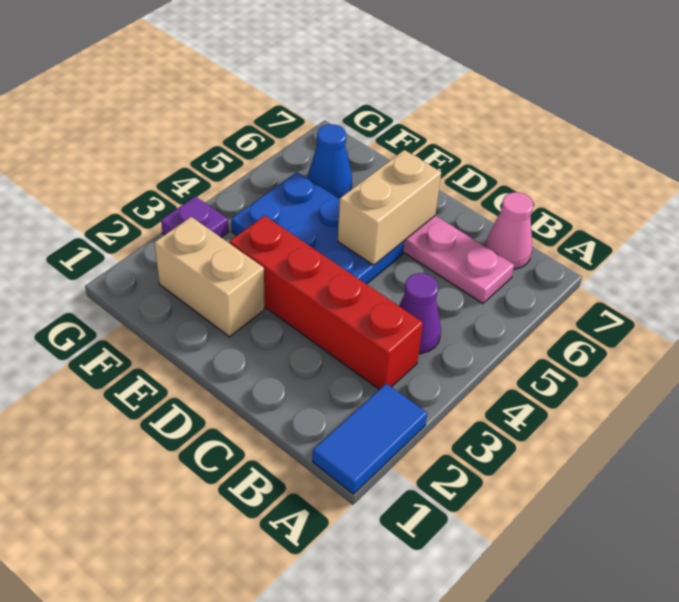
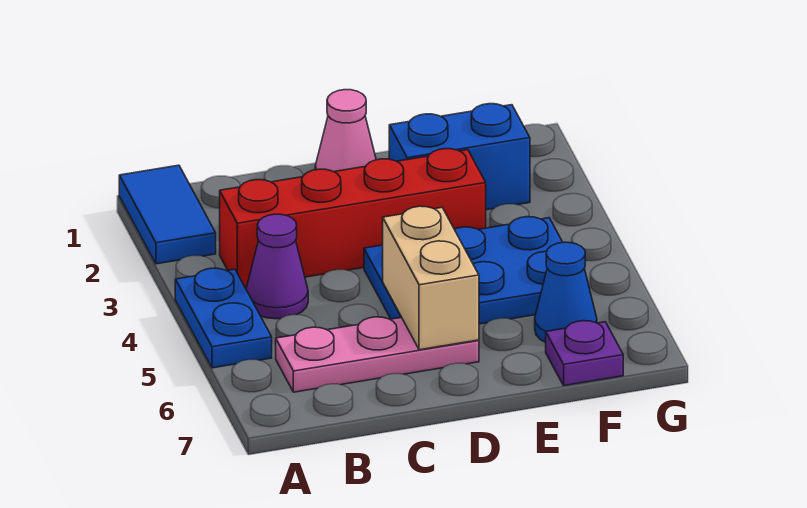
none -> blue 1x2 plate [175,268,272,368]
pink 1x1 cone [485,192,533,269] -> pink 1x1 cone moved to [315,90,376,172]
tan 1x2 brick [154,217,265,337] -> blue 1x2 brick [389,104,530,210]
purple 1x1 plate [161,196,229,237] -> purple 1x1 plate moved to [546,321,623,386]

